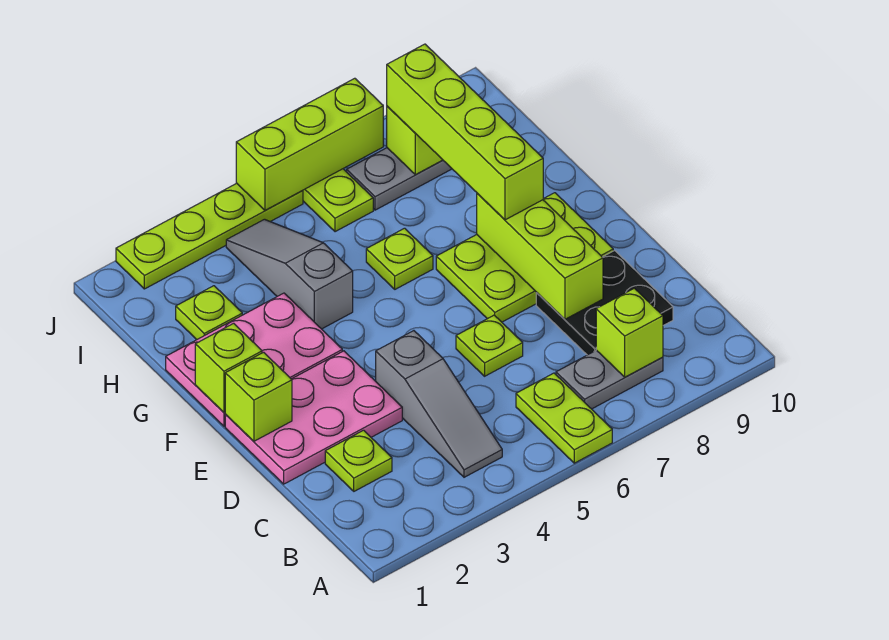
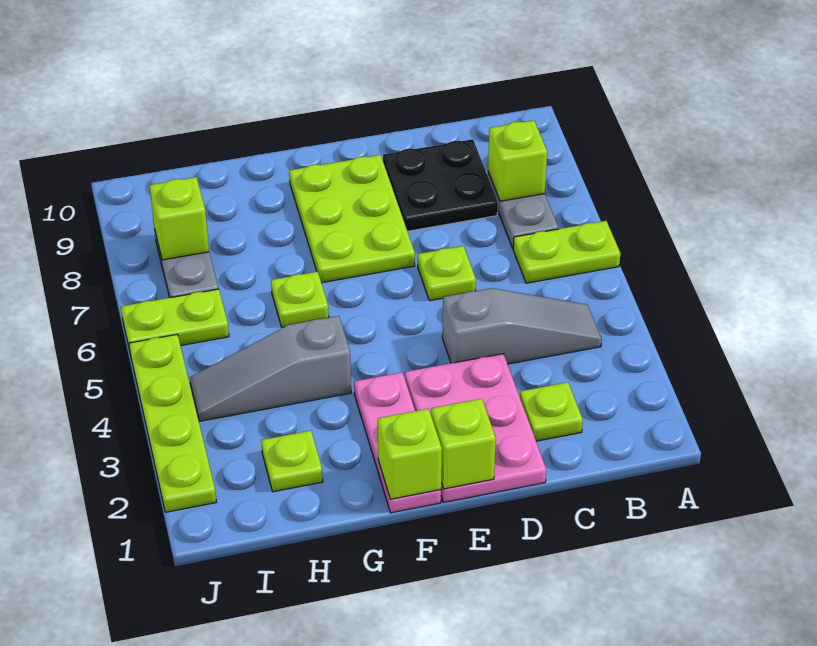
lime 1x3 brick [477,193,603,319] -> none
pink 2x3 plate [166,293,342,426] -> pink 1x3 plate [354,372,441,513]
lime 1x4 brick [387,44,543,220] -> none
lime 1x3 brick [236,78,383,210] -> none

